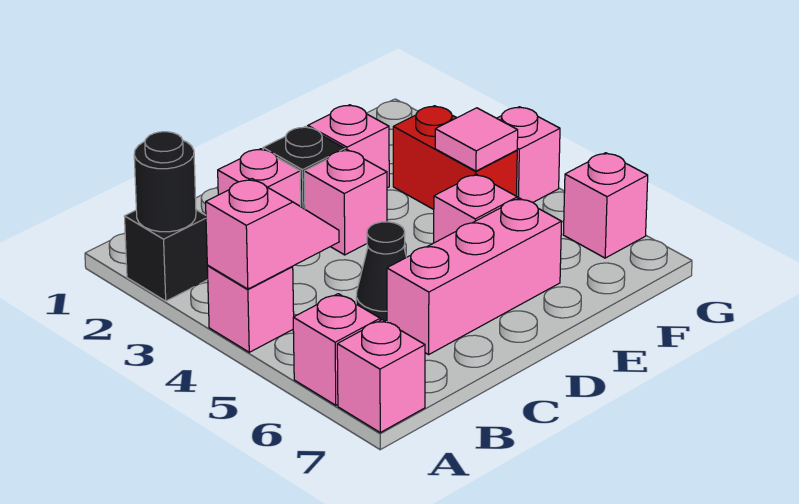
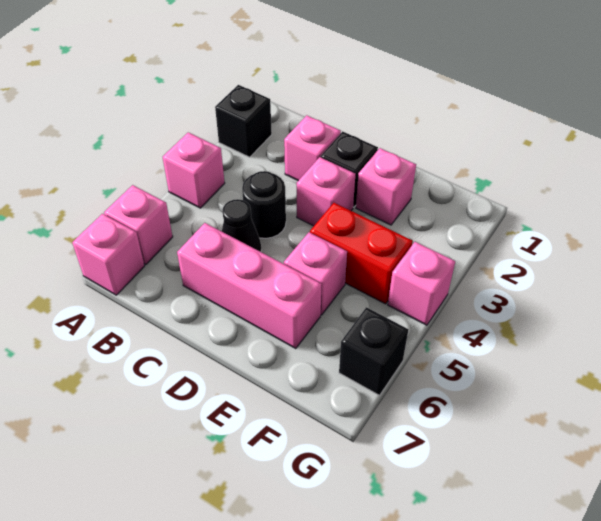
black 1x1 round brick [134,132,196,232] -> black 1x1 round brick moved to [242,171,286,238]
pink 1x2 slope [206,179,339,289] -> none
red 1x2 brick [393,106,517,210] -> red 1x2 brick turned to [310,203,413,304]
pink 1x1 tile [435,108,518,171] -> none
pink 1x1 brick [563,153,648,258] -> black 1x1 brick [339,307,408,395]

